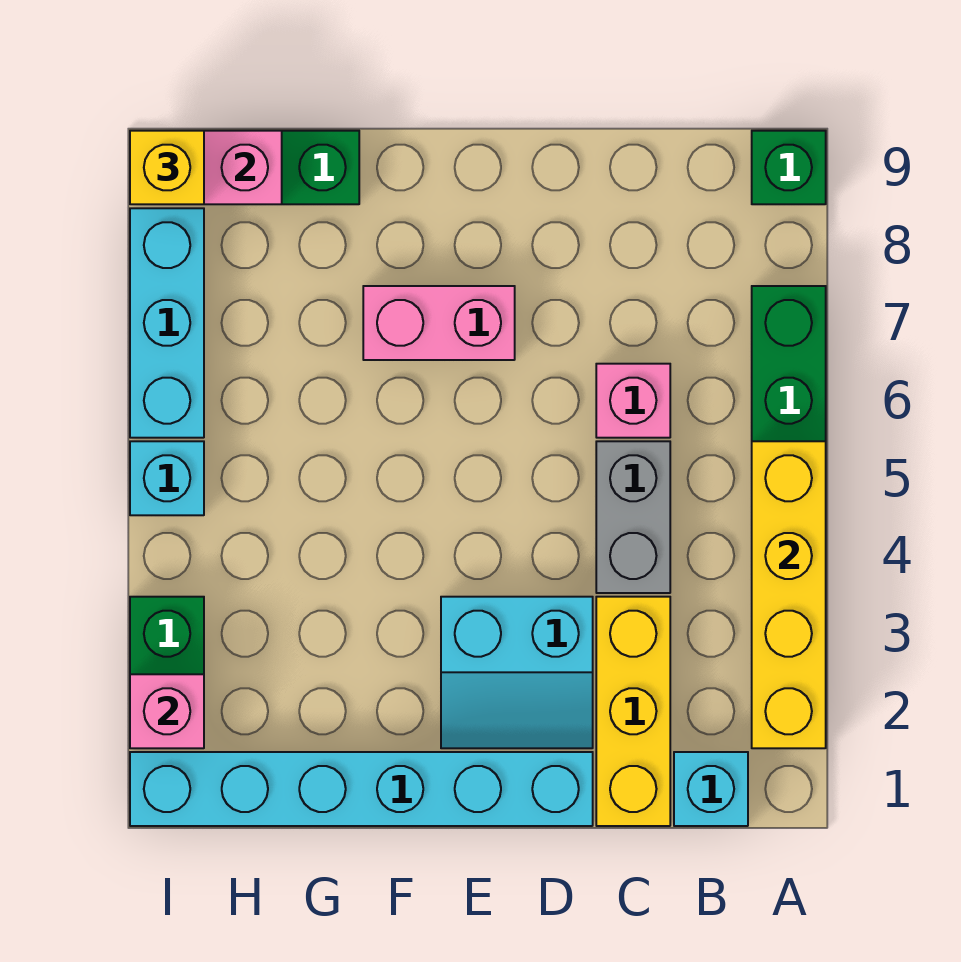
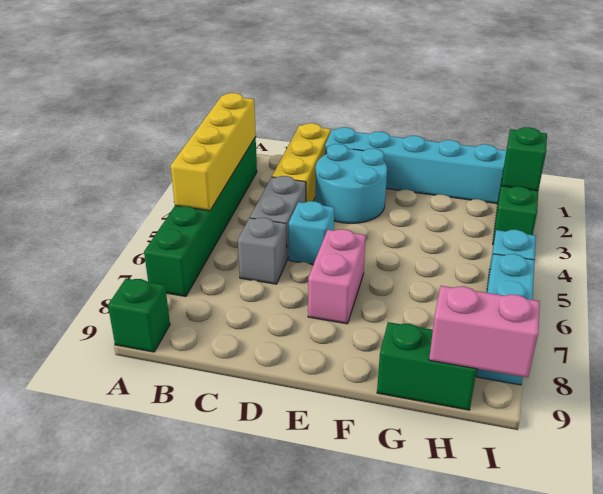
cyan 1x1 brick [674,752,748,826] -> cyan 1x1 brick moved to [289,201,334,264]
pink 1x1 brick [596,364,670,438] -> grey 1x1 brick [238,218,287,284]
cyan 2x2 slope [441,597,593,748] -> cyan 2x2 round brick [315,144,387,223]
pink 1x2 brick [363,286,515,360] -> pink 1x2 brick turned to [308,229,366,324]
pink 1x1 brick [130,674,204,748] -> green 1x1 brick [501,127,547,191]
yellow 1x1 brick [130,131,204,204] -> none

